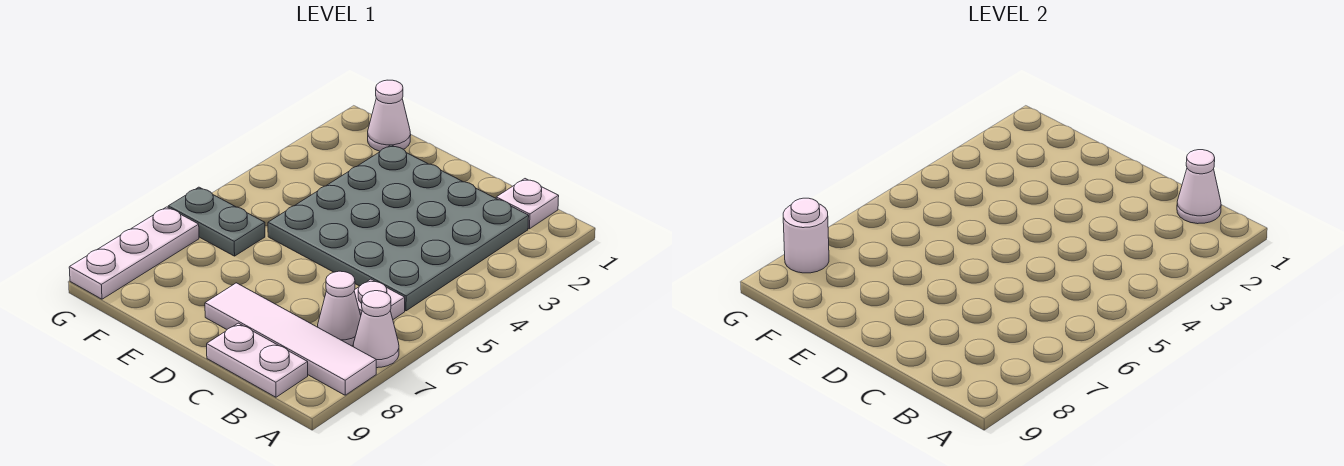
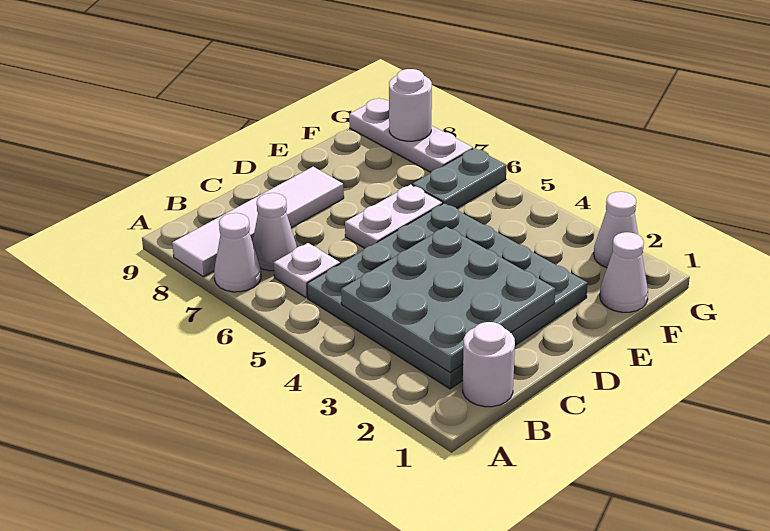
white 1x1 plate [496,179,559,229] -> white 1x1 round brick [463,322,515,407]
white 1x1 cone [1177,150,1221,224] -> white 1x1 cone moved to [594,192,638,268]
none -> grey 3x3 plate [341,227,555,372]
white 1x2 plate [207,323,308,397] -> white 1x2 plate moved to [345,185,443,248]

